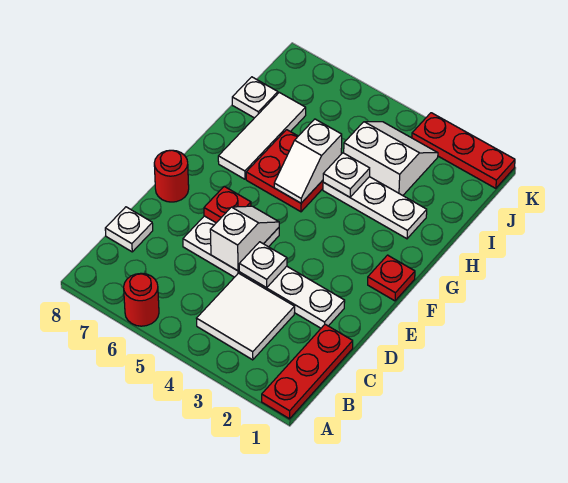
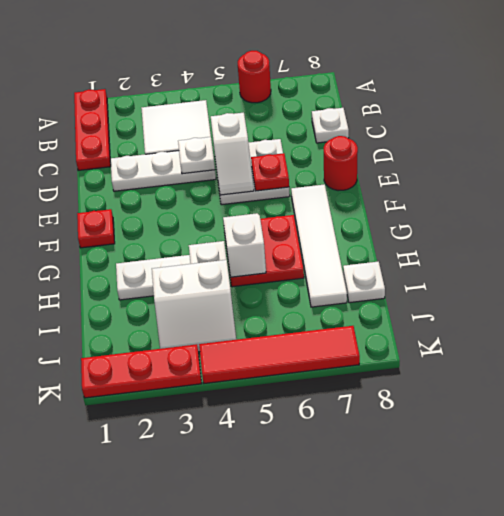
white 1x3 tile [218,92,306,179] -> white 1x4 tile [291,184,347,307]
none -> red 1x4 tile [199,326,360,383]

